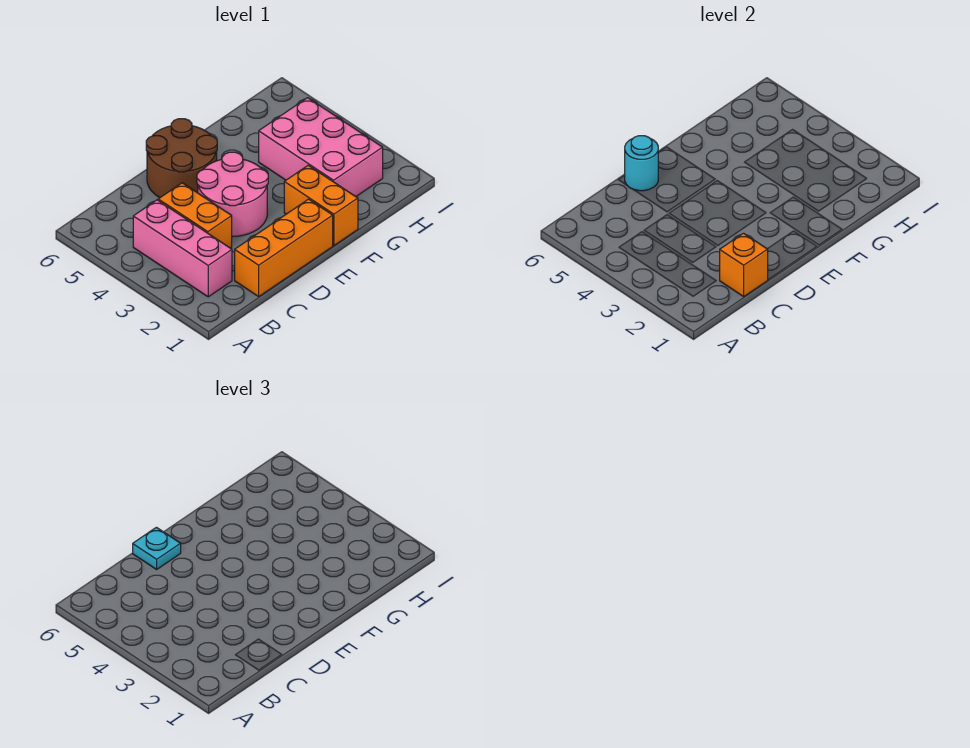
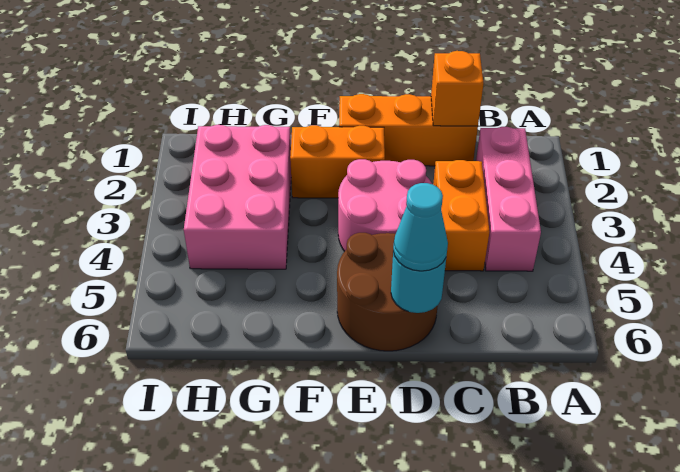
cyan 1x1 plate [133,527,181,569] -> cyan 1x1 cone [393,183,448,271]
orange 1x2 brick [284,165,358,245] -> orange 1x2 brick turned to [290,125,385,198]

